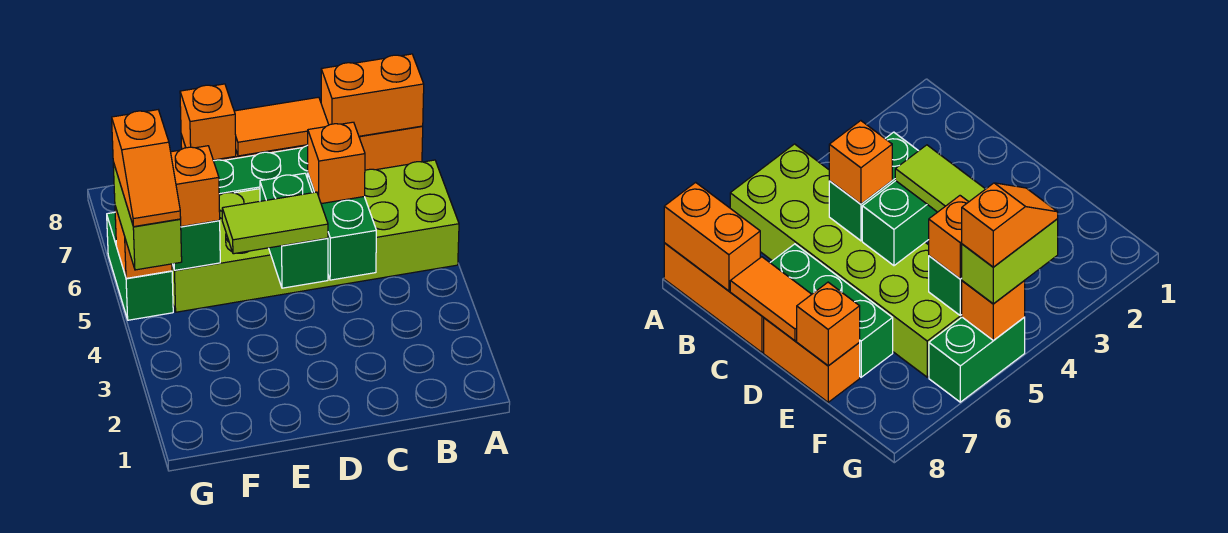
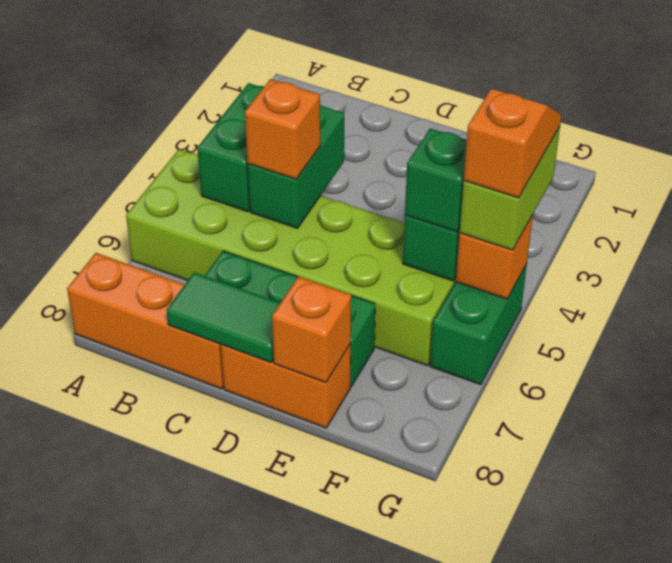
orange 1x2 brick [321,54,424,136] -> none
orange 1x2 tile [234,97,329,156] -> green 1x2 tile [167,272,280,362]
green 1x2 brick [260,173,328,288] -> green 1x2 brick moved to [197,83,264,212]
lime 1x2 tile [222,192,328,254] -> none
orange 1x1 brick [171,146,220,227] -> green 1x1 brick [405,129,467,232]

